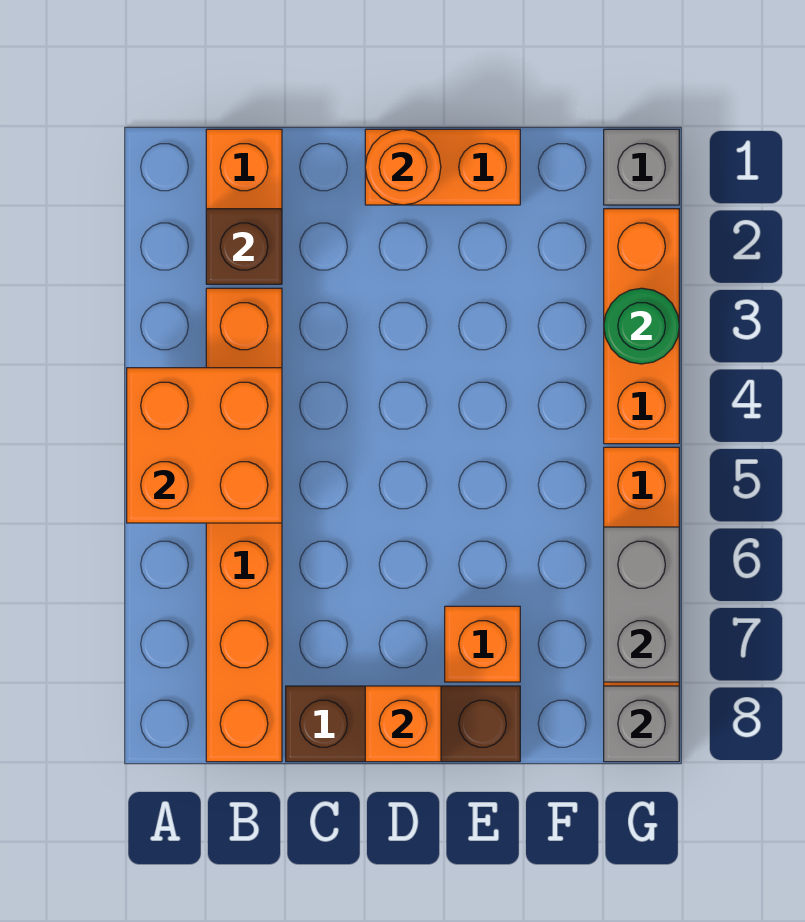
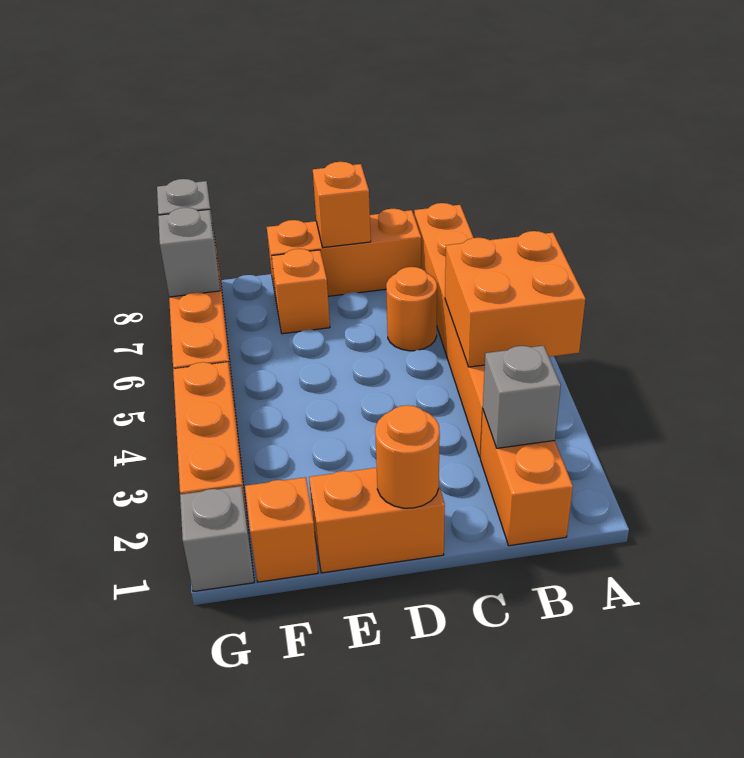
brown 1x1 brick [206,209,282,284] -> grey 1x1 brick [483,346,561,448]
none -> orange 1x1 round brick [386,267,437,351]
brown 1x3 brick [286,686,520,762] -> orange 1x3 brick [267,209,421,298]
none -> orange 1x1 brick [245,477,318,582]
green 1x1 round brick [604,288,679,364] -> none
grey 1x2 brick [604,527,679,682] -> grey 1x1 brick [158,208,220,297]

